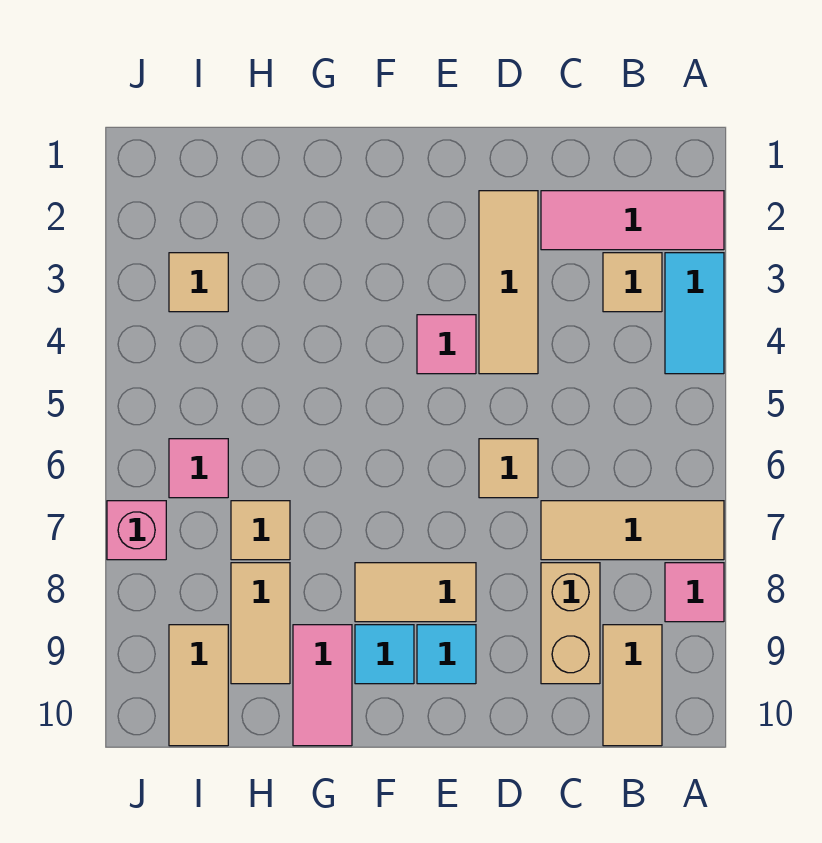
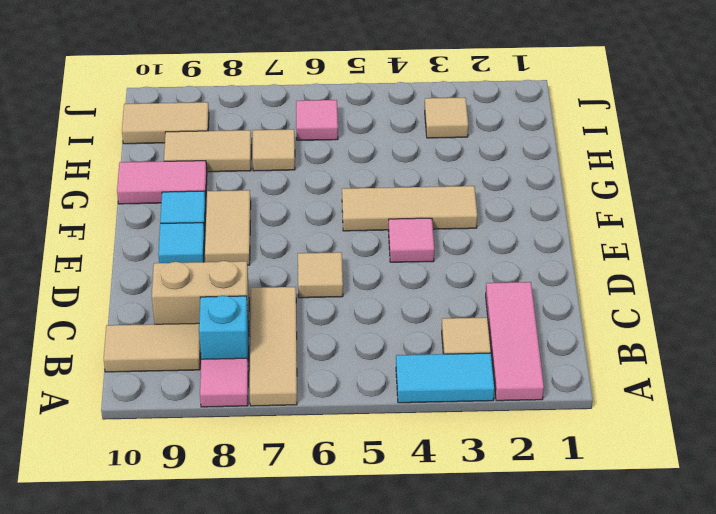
none -> cyan 1x1 brick [199,296,249,362]
tan 1x3 tile [479,191,538,374] -> tan 1x3 tile moved to [342,186,477,231]
pink 1x1 brick [107,501,166,560] -> none

